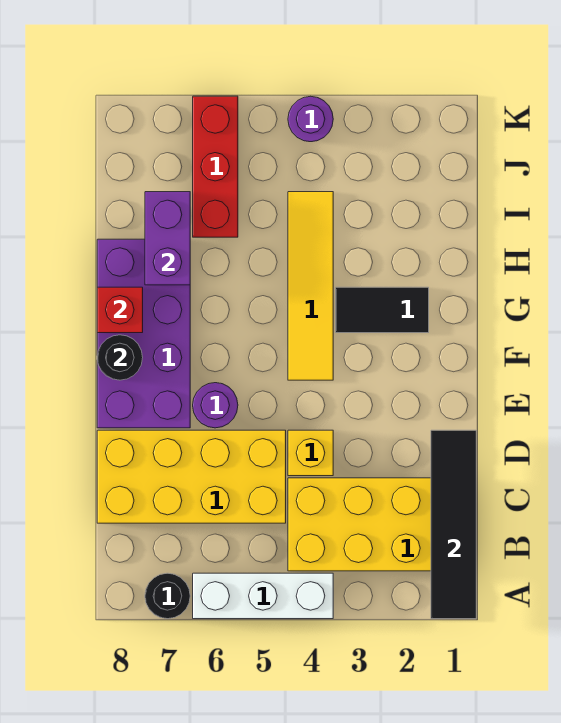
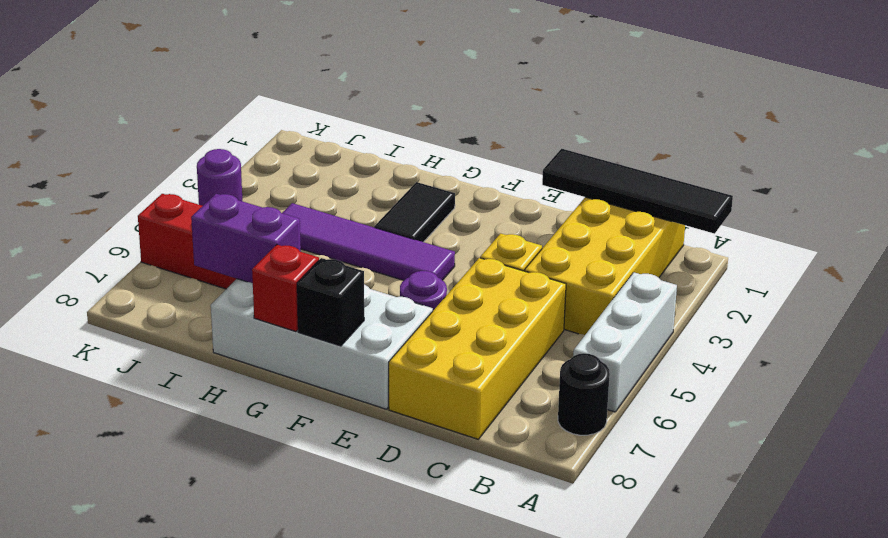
purple 2x4 brick [97,239,190,428] -> white 2x4 brick [211,279,433,409]
yellow 1x4 tile [288,192,333,380] -> purple 1x4 tile [282,203,455,281]
black 1x1 round brick [97,335,143,380] -> black 1x1 brick [297,258,364,346]

